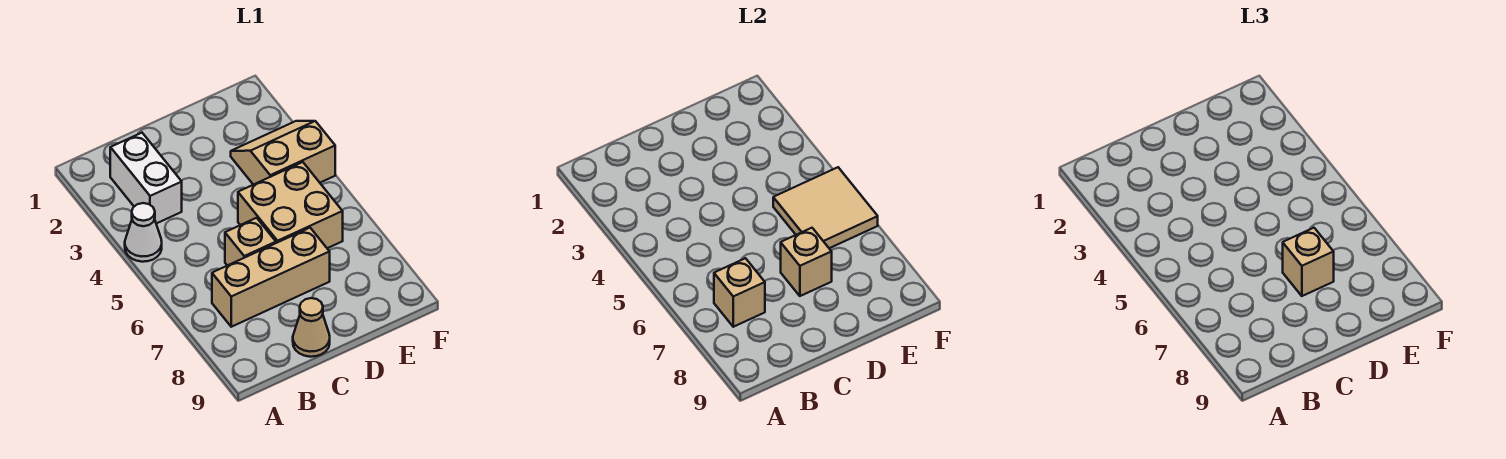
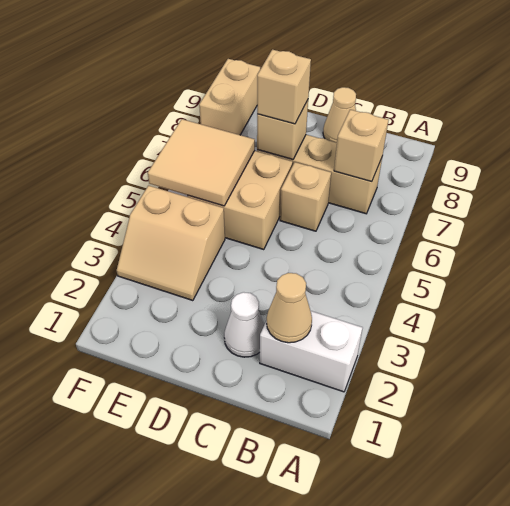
white 1x1 cone [125,203,162,262] -> white 1x1 cone moved to [224,292,264,357]
white 1x2 brick [110,133,182,224] -> white 1x2 brick turned to [260,311,362,392]
none -> tan 1x1 cone [267,273,312,343]
none -> tan 1x2 brick [199,59,260,135]

